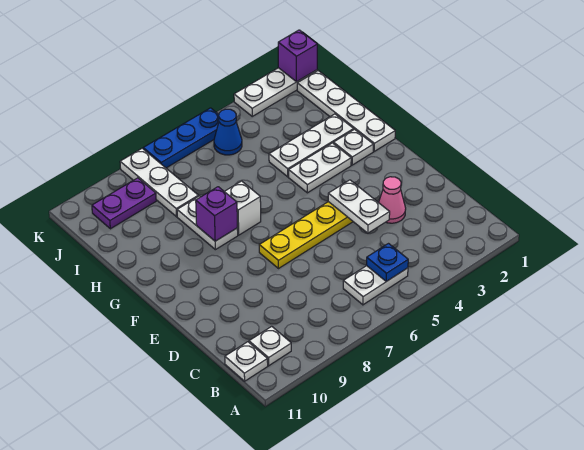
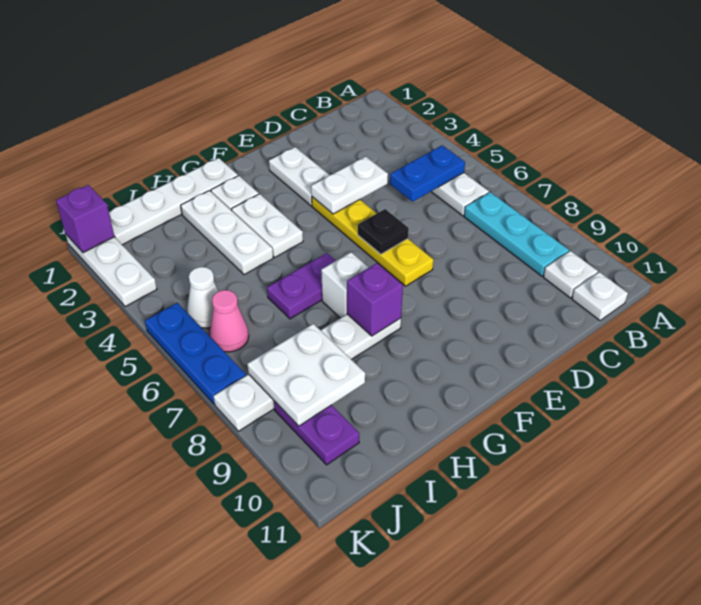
blue 1x1 plate [367,244,408,281] -> blue 1x2 plate [390,145,465,202]
none -> cyan 1x3 plate [464,192,569,276]
pink 1x1 cone [379,177,406,223] -> pink 1x1 cone moved to [210,290,249,352]
none -> white 1x2 plate [269,147,329,206]
none -> black 1x1 plate [358,209,409,254]
none -> purple 1x2 plate [267,253,336,319]
none -> white 2x2 plate [247,324,365,426]
blue 1x1 cone [214,109,242,155] -> white 1x1 cone [187,267,218,328]

